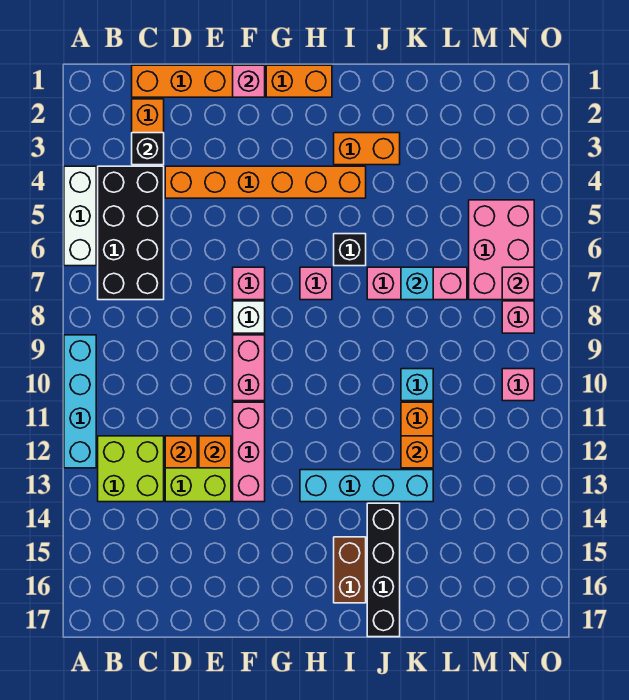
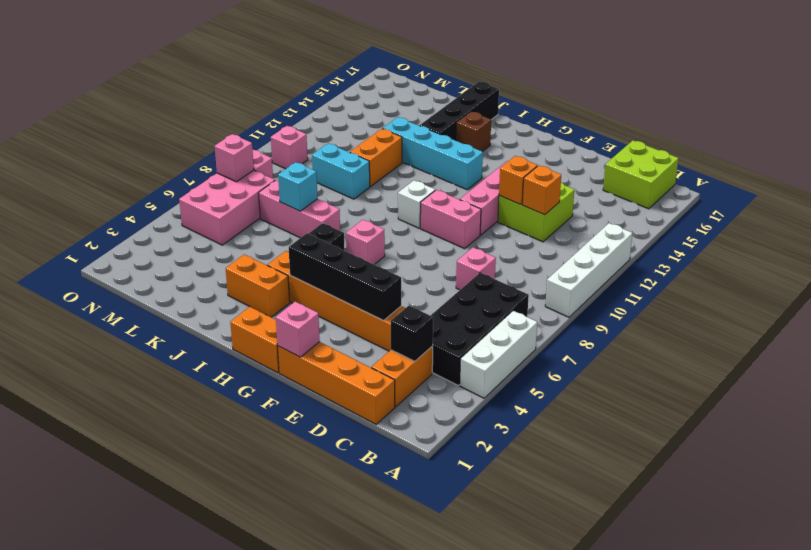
cyan 1x4 brick [64,335,96,468] -> white 1x4 brick [545,223,632,317]
lime 2x2 brick [98,436,164,502] -> lime 2x2 brick moved to [603,141,679,209]
none -> black 1x4 brick [289,233,401,321]
pink 1x1 brick [233,267,265,300] -> pink 1x1 brick moved to [456,247,496,290]
white 1x1 brick [233,301,265,333] -> white 1x1 brick moved to [398,180,435,228]
pink 1x2 brick [233,335,265,401] -> pink 1x2 brick turned to [420,190,481,249]
brown 1x2 brick [334,537,366,603] -> brown 1x1 brick [456,112,491,152]
cyan 1x1 brick [401,369,433,401] -> cyan 1x2 brick [312,143,370,199]
orange 1x1 brick [401,436,433,468] -> none

